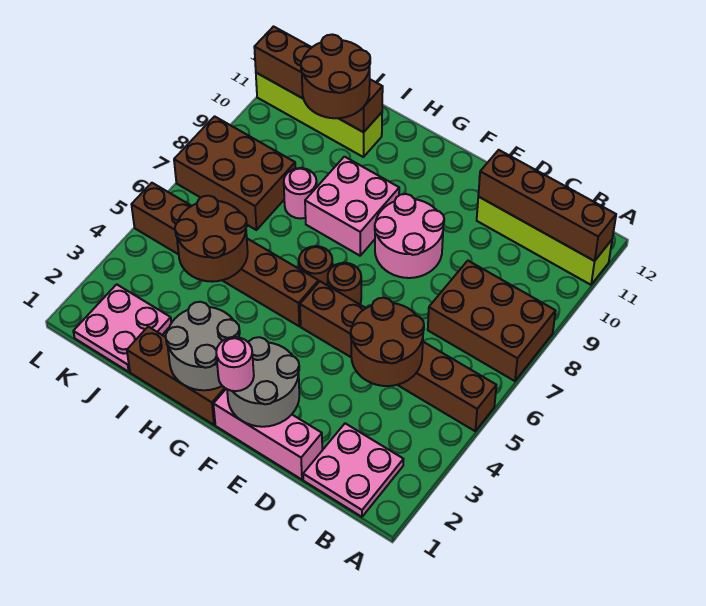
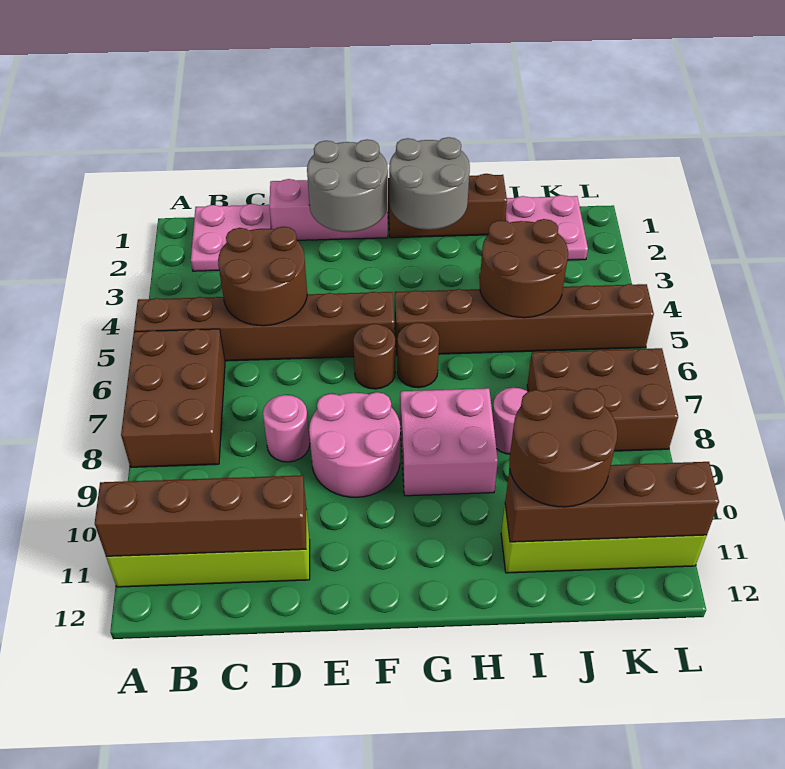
brown 2x3 brick [428,261,556,381] -> brown 2x3 brick turned to [121,329,225,467]
pink 1x1 round brick [216,337,254,391] -> pink 1x1 round brick moved to [263,395,310,462]

